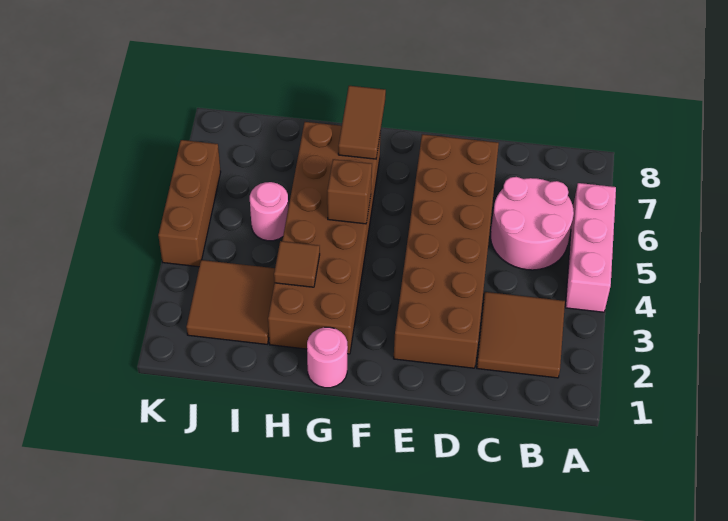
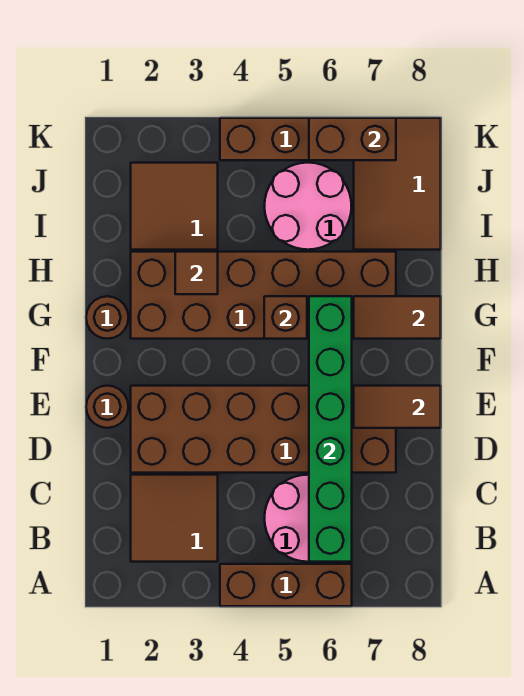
pink 1x3 brick [565,183,616,312] -> brown 1x3 brick [220,564,352,606]
none -> green 1x6 brick [309,296,352,562]
none -> brown 1x1 round brick [86,386,129,428]
none -> brown 1x2 tile [354,386,441,428]
pink 1x1 round brick [307,327,348,388] -> brown 1x1 round brick [86,296,129,339]
pink 1x1 round brick [250,182,288,241] -> pink 2x2 round brick [265,163,351,250]
none -> brown 2x3 tile [354,118,441,250]
none -> brown 1x2 brick [309,118,396,160]

